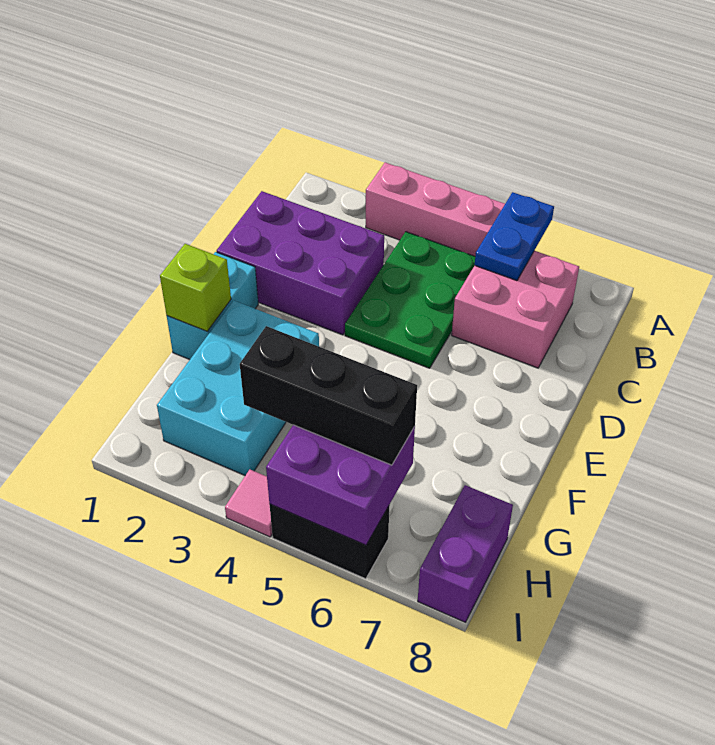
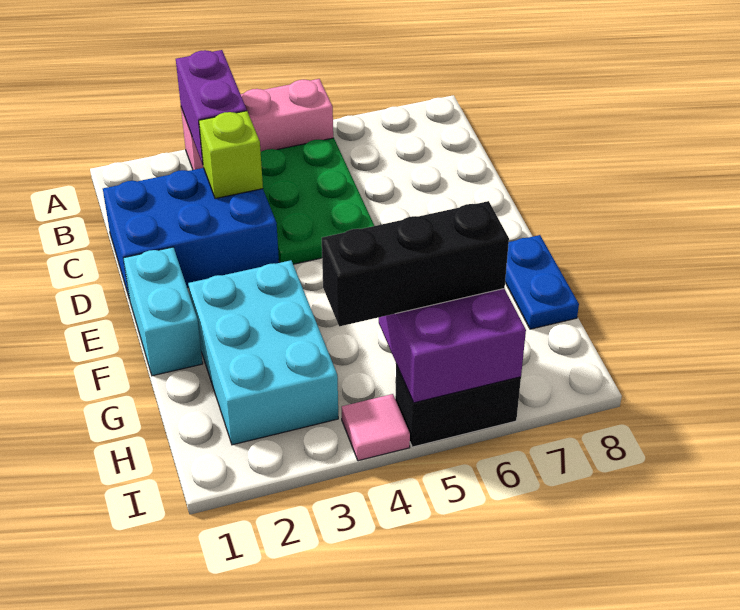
blue 1x2 plate [475,192,554,281] -> blue 1x2 plate moved to [505,235,579,329]
pink 2x2 brick [452,251,579,368] -> none
purple 2x3 brick [217,191,384,335] -> blue 2x3 brick [103,168,279,299]
lime 1x1 brick [160,244,231,331] -> lime 1x1 brick moved to [199,111,263,199]
purple 1x2 brick [418,485,513,622] -> purple 1x2 brick moved to [176,50,247,164]

